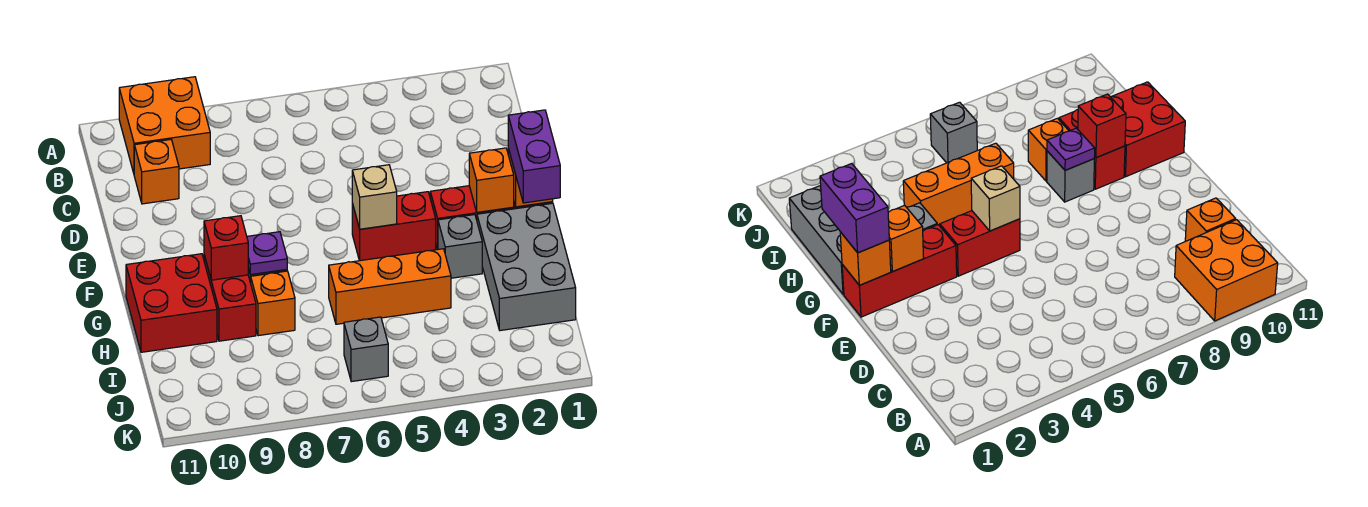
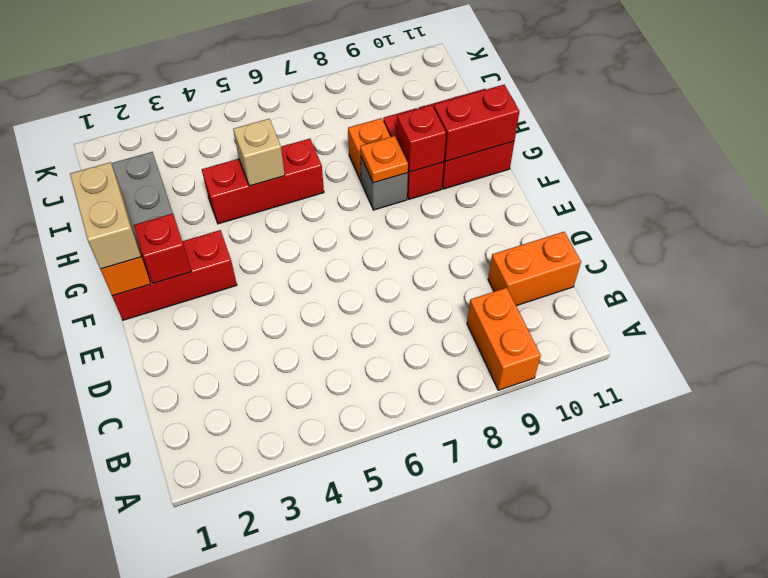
orange 2x2 brick [119,77,210,173] -> orange 1x2 brick [467,288,541,390]
orange 1x1 brick [134,140,179,204] -> orange 1x2 brick [488,232,581,306]
purple 1x2 brick [508,110,560,203] -> tan 1x2 brick [70,162,141,269]
orange 1x1 brick [469,148,514,212] -> red 1x1 brick [134,213,191,283]
red 1x2 brick [352,192,436,261] -> red 1x2 brick moved to [434,85,520,161]
tan 1x1 brick [352,165,397,229] -> tan 1x1 brick moved to [233,119,285,186]
grey 1x1 brick [438,215,482,278] -> none
purple 1x1 plate [247,232,287,275] -> orange 1x1 plate [360,136,408,183]
orange 1x3 brick [329,249,451,324] -> red 1x3 brick [202,139,324,224]
grey 1x1 brick [344,317,388,382] -> none

